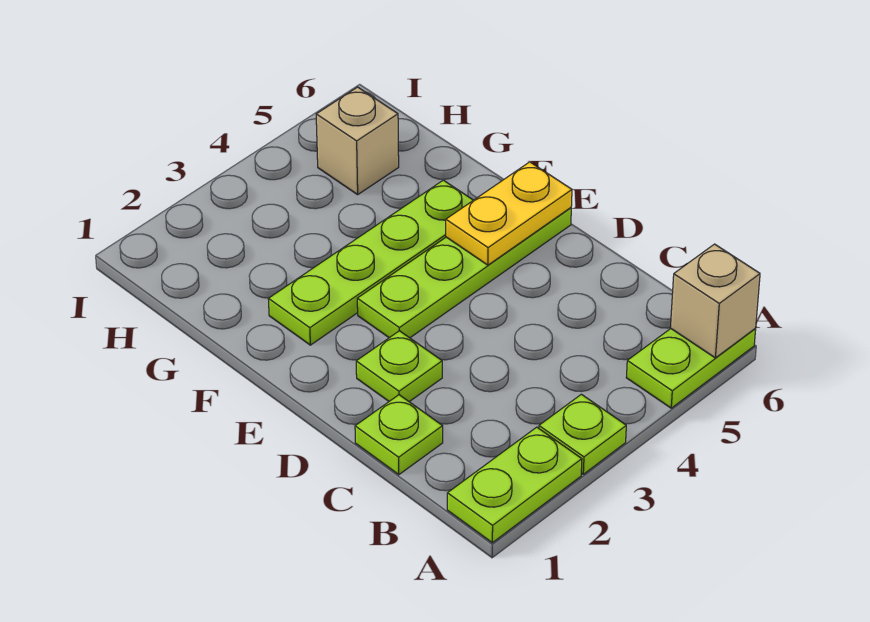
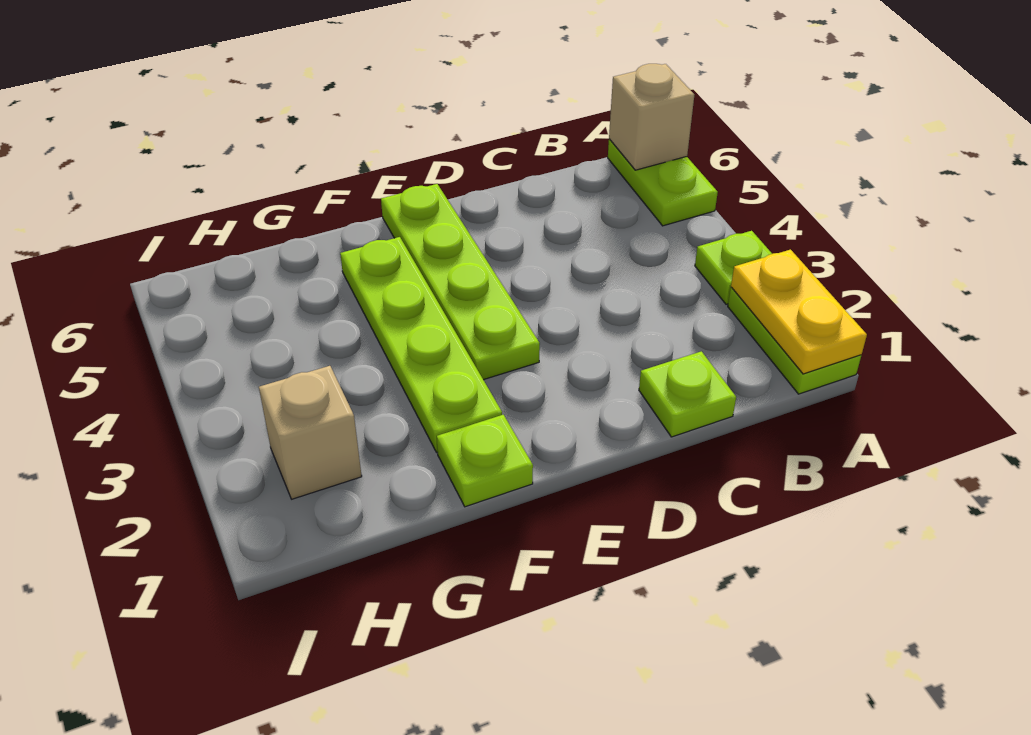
lime 1x1 plate [356,331,442,402] -> lime 1x1 plate moved to [437,415,533,507]
yellow 1x2 plate [446,162,572,265] -> yellow 1x2 plate moved to [731,250,867,374]
tan 1x1 brick [316,87,399,195] -> tan 1x1 brick moved to [259,366,362,499]

